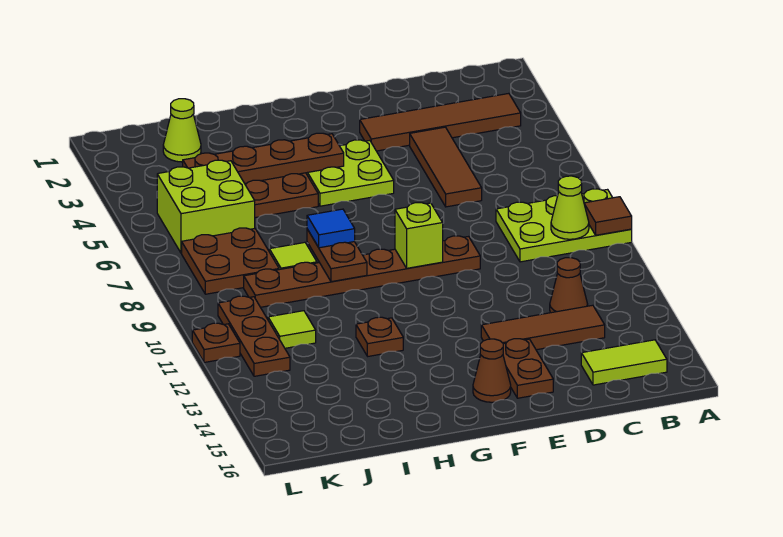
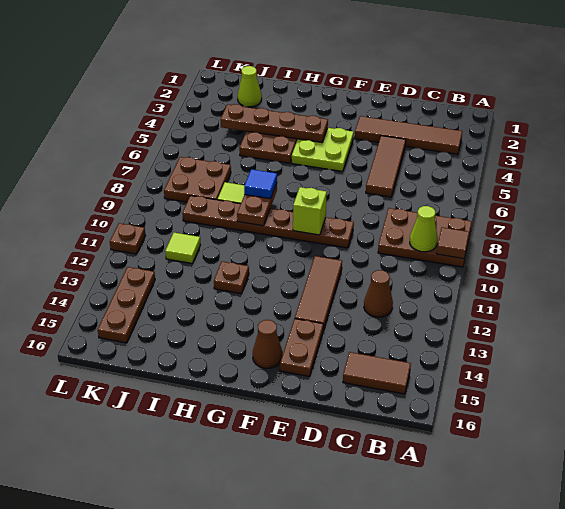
lime 2x3 plate [496,189,632,262] -> brown 2x3 plate [378,208,472,267]
lime 1x2 tile [581,340,667,385] -> brown 1x2 tile [343,352,411,394]
brown 1x3 tile [481,305,605,350] -> brown 1x3 tile turned to [295,256,342,330]
lime 2x2 brick [157,160,255,253] -> none
brown 1x3 plate [218,296,290,376] -> brown 1x3 plate moved to [98,267,155,343]

